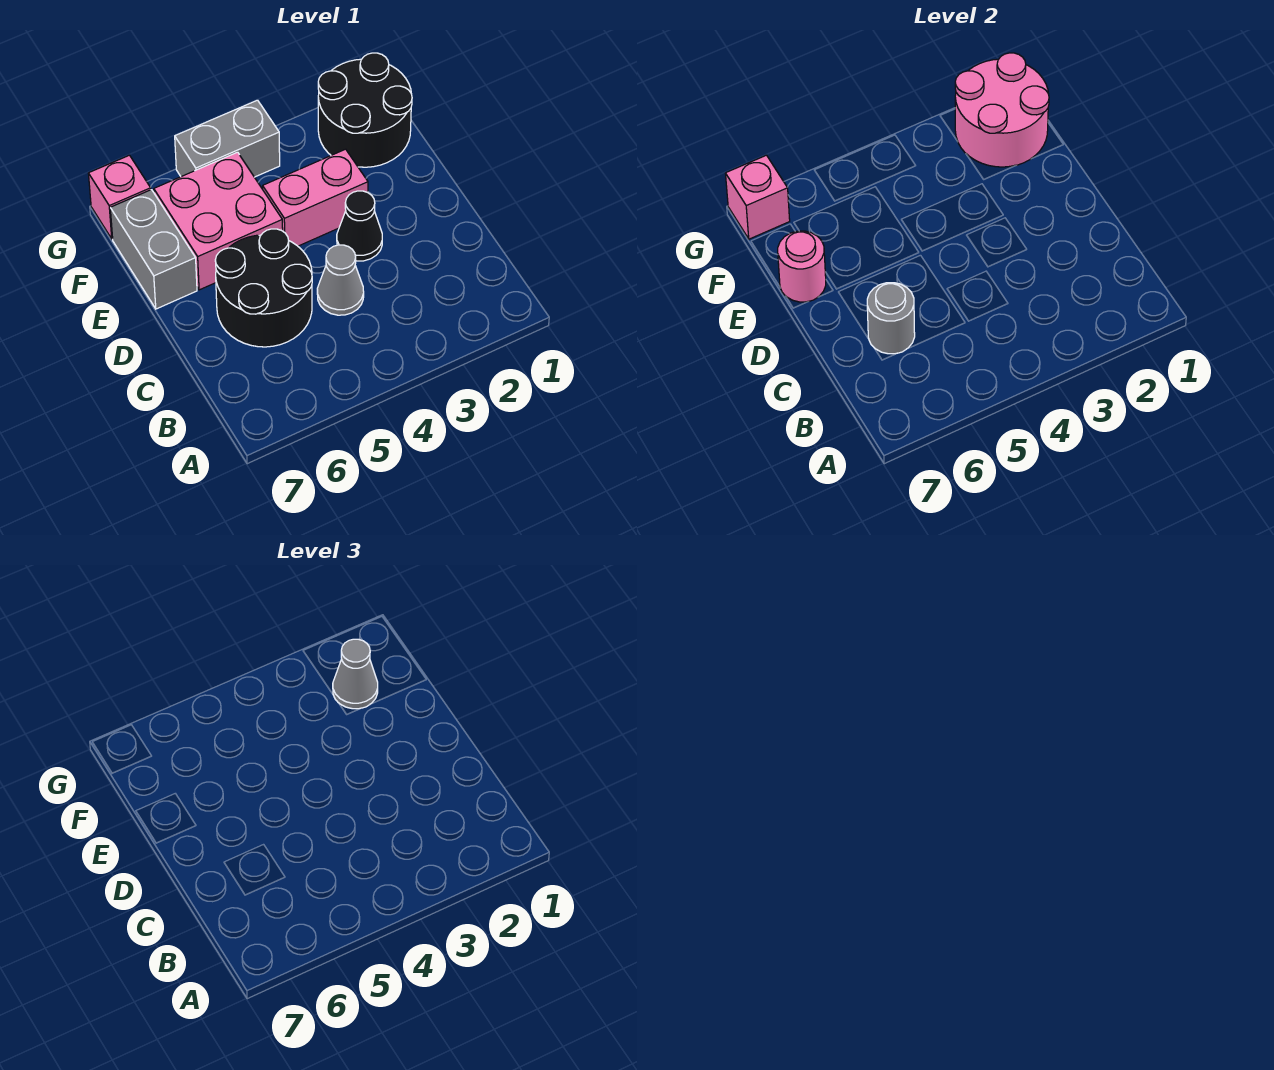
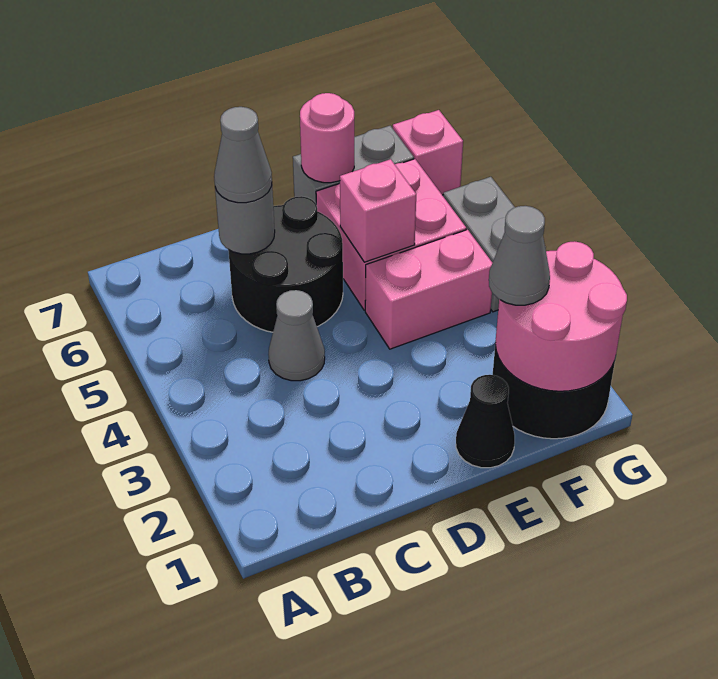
none -> grey 1x1 cone [214,107,272,203]
black 1x1 cone [337,191,382,261] -> black 1x1 cone moved to [456,375,515,468]
pink 1x2 brick [263,149,368,246] -> pink 1x2 brick turned to [365,230,492,349]
pink 1x1 brick [725,155,790,239] -> pink 1x1 brick moved to [340,159,416,262]

